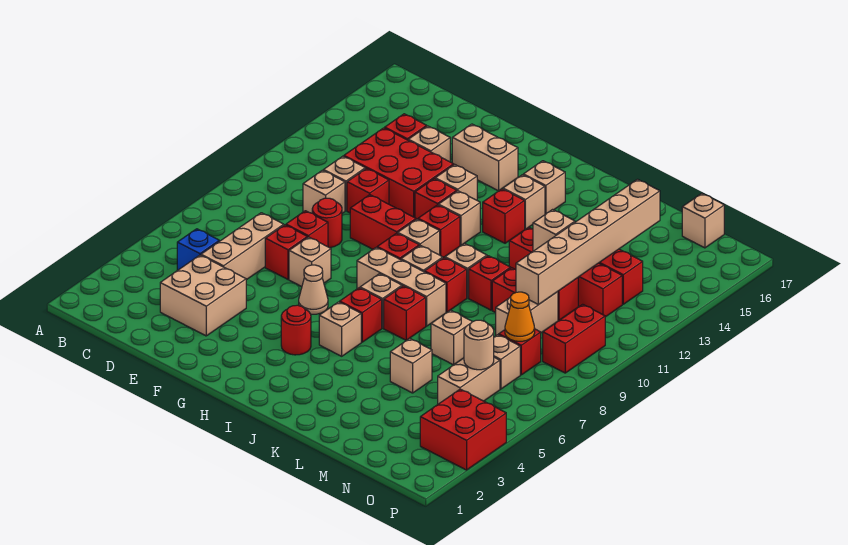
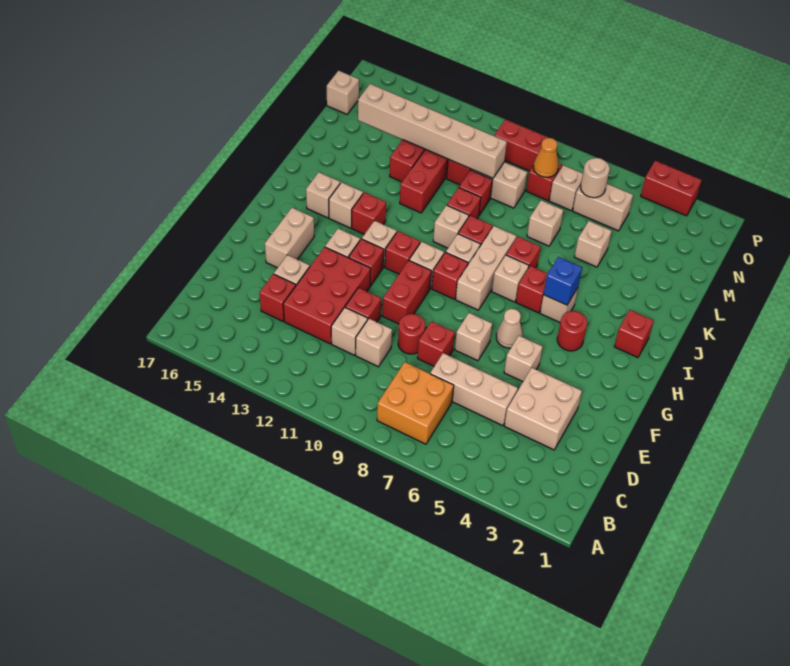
none -> orange 2x2 brick [377,362,454,444]
blue 1x1 brick [177,229,219,270] -> blue 1x1 brick moved to [543,257,582,305]
red 1x1 brick [265,225,307,279] -> red 1x1 brick moved to [614,310,654,358]
tan 1x1 brick [533,210,575,251] -> tan 1x1 brick moved to [504,336,543,382]
red 2x2 brick [420,389,506,470] -> red 1x2 brick [641,161,702,216]

